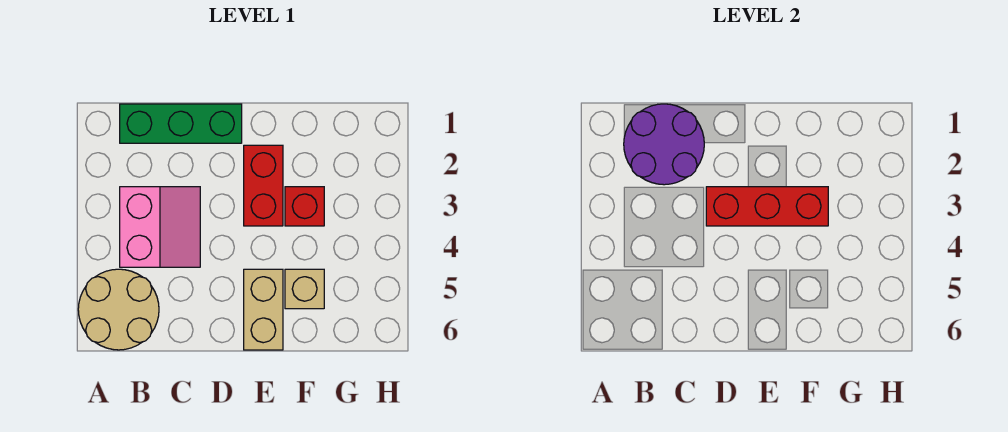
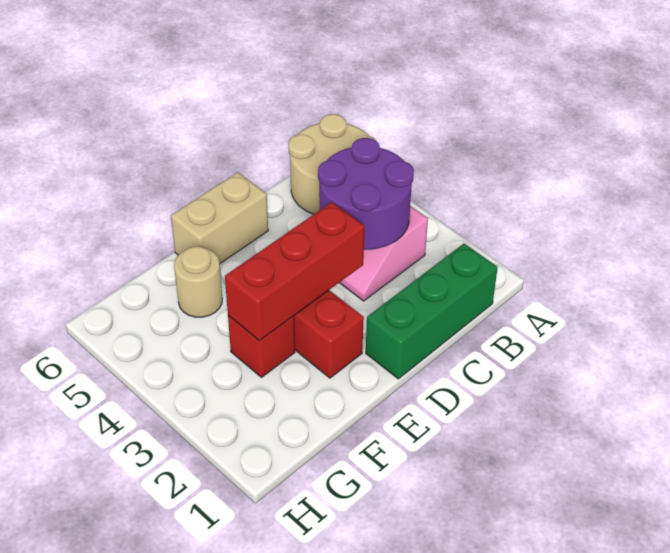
purple 2x2 round brick [624,104,704,185] -> purple 2x2 round brick moved to [318,138,414,250]
tan 1x2 brick [244,269,283,350] -> tan 1x2 brick turned to [171,172,268,263]
tan 1x1 brick [285,269,324,309] -> tan 1x1 round brick [174,246,222,317]

